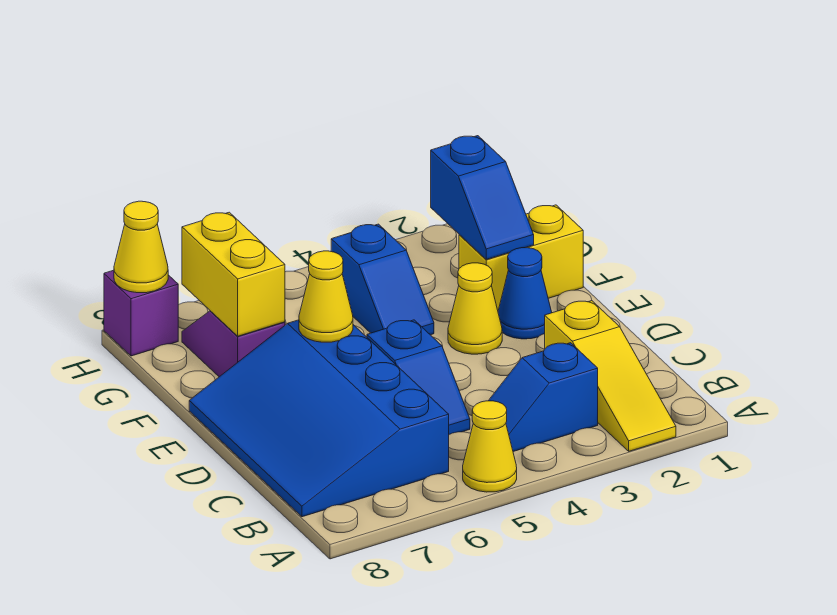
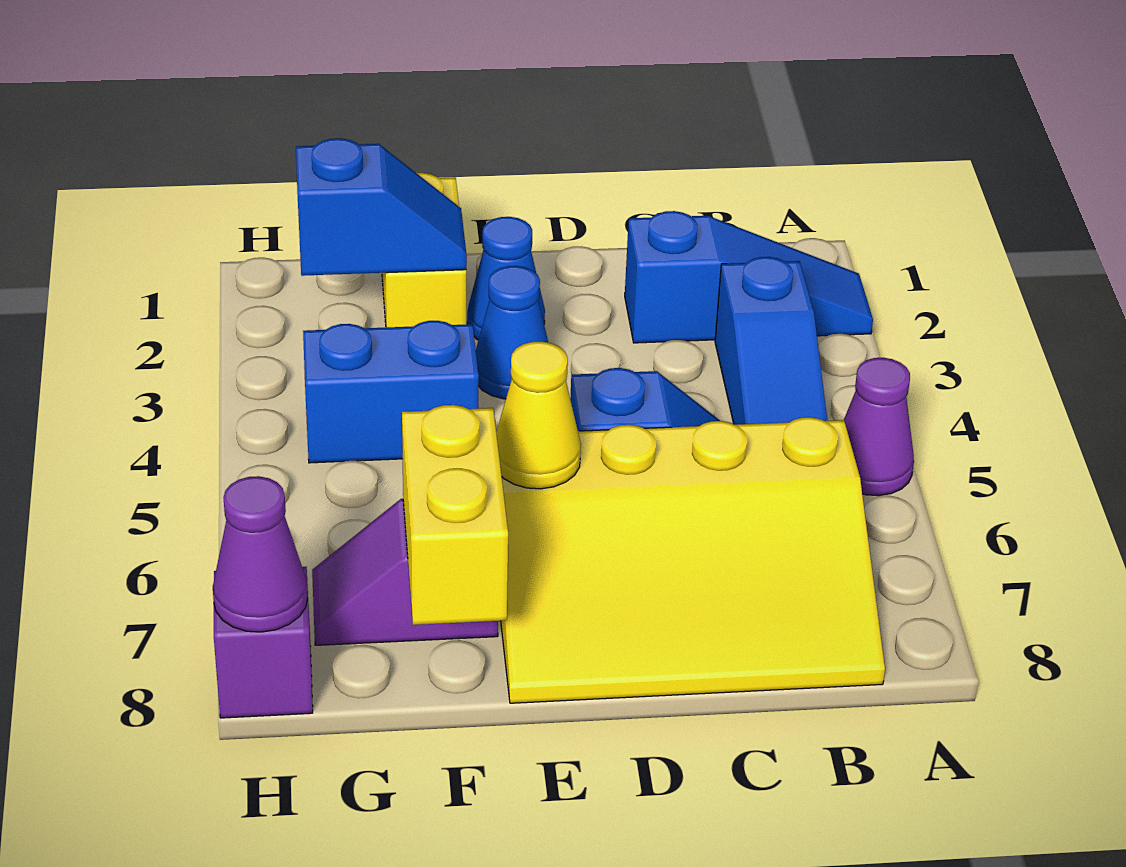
yellow 1x3 slope [545,300,676,451] -> blue 1x3 slope [625,211,873,343]
yellow 1x1 cone [463,401,517,492] -> purple 1x1 cone [844,358,914,496]
blue 1x2 slope [488,343,598,452] -> blue 1x3 slope [715,257,828,425]
blue 3x4 slope [189,320,449,517] -> yellow 3x4 slope [501,417,885,703]
yellow 1x1 cone [448,263,502,354] -> blue 1x1 cone [476,266,548,399]
blue 1x2 slope [331,224,434,335] -> blue 1x2 brick [303,321,479,463]
yellow 1x2 brick [182,212,285,336] -> yellow 1x2 brick turned to [402,405,508,625]
yellow 1x1 cone [114,201,168,293] -> purple 1x1 cone [213,476,308,632]

